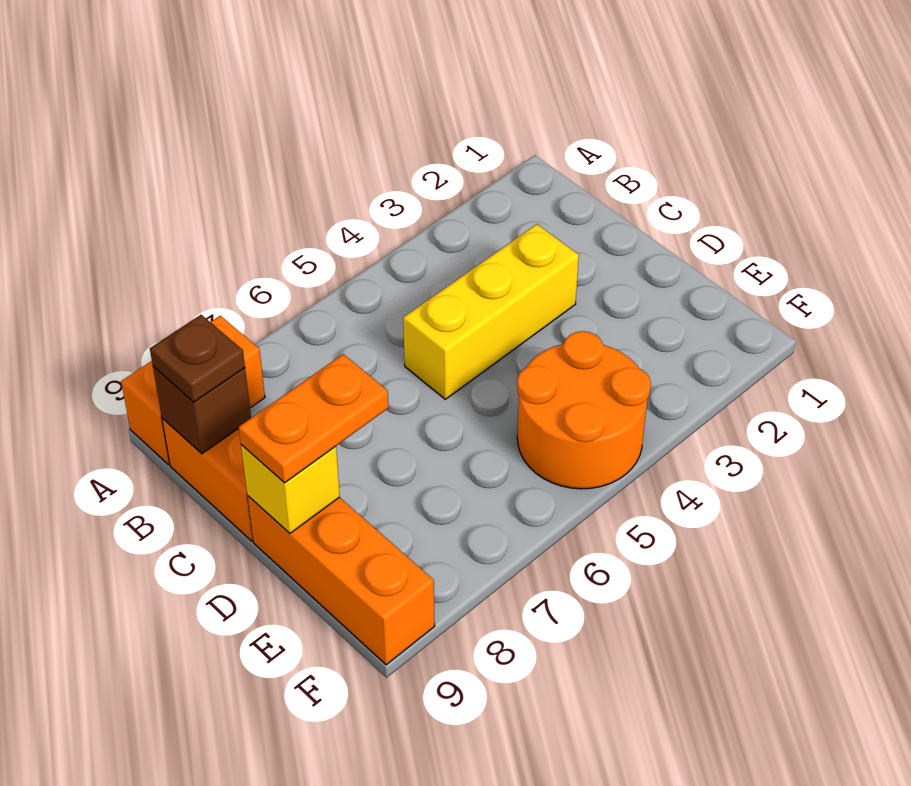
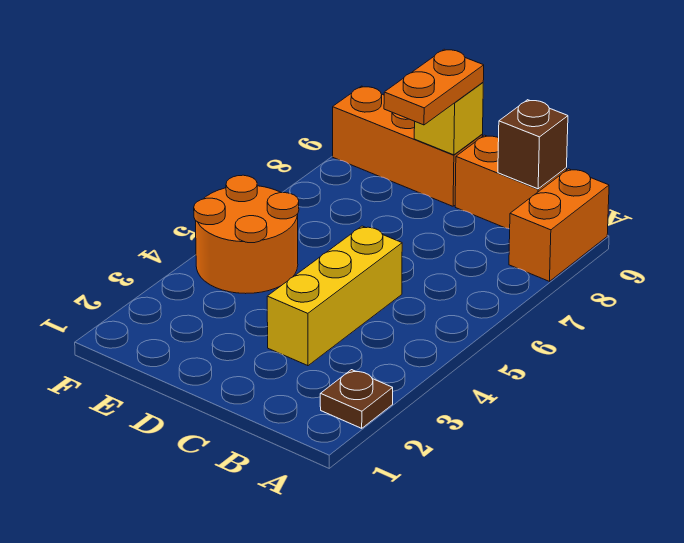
brown 1x1 plate [150,315,245,402] -> brown 1x1 plate moved to [320,370,393,428]

